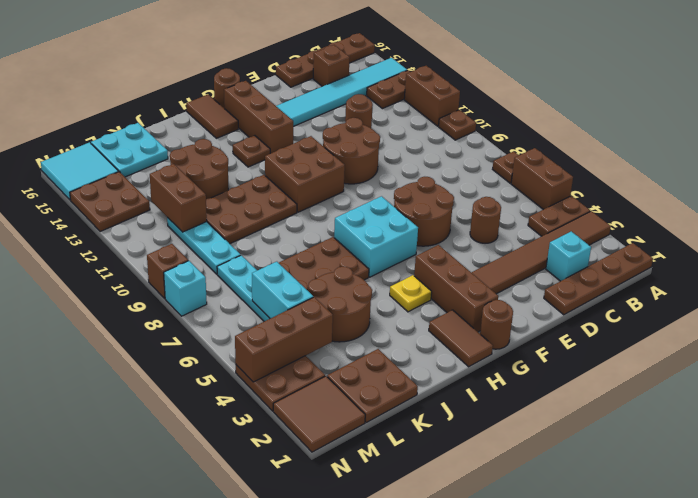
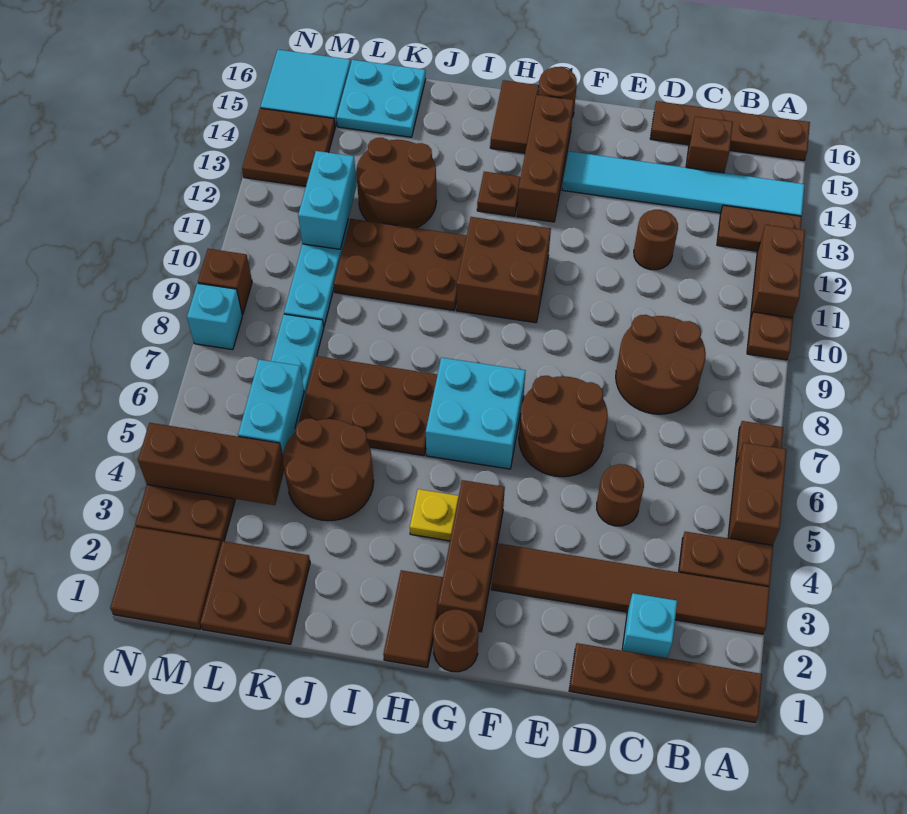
brown 2x2 round brick [323,118,380,184] -> brown 2x2 round brick moved to [616,315,706,414]
brown 1x2 brick [150,164,207,232] -> cyan 1x2 brick [298,151,357,249]

